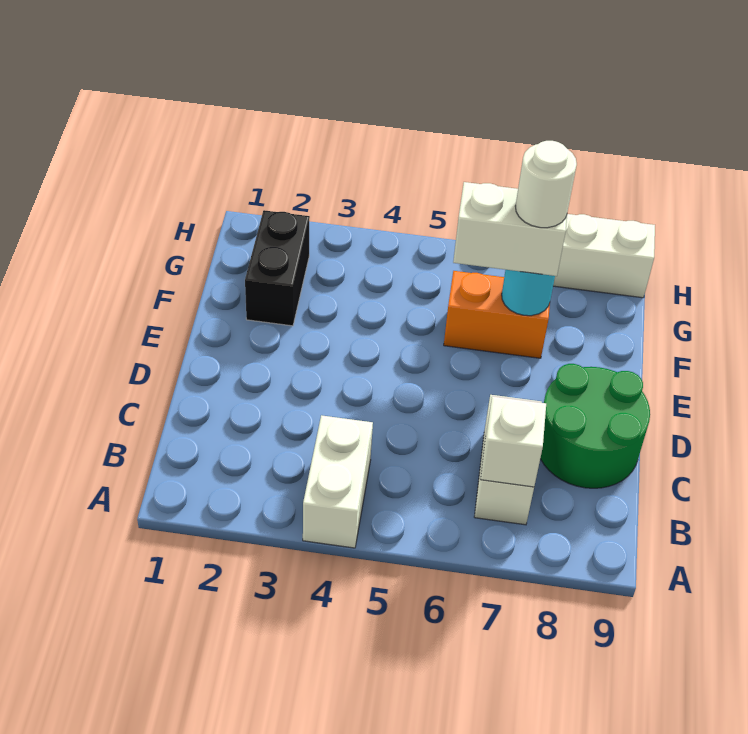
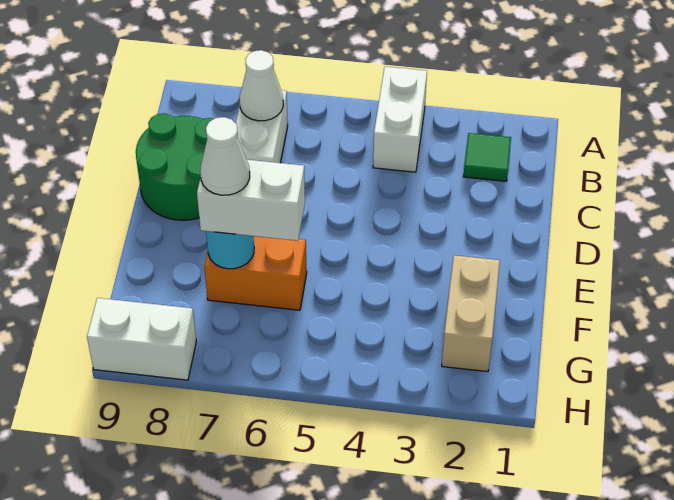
none -> green 1x1 tile [463,133,511,181]
white 1x1 brick [481,396,546,487] -> white 1x1 cone [240,50,283,121]
black 1x2 brick [245,210,310,326] -> tan 1x2 brick [442,255,500,372]
white 1x1 round brick [516,141,577,228] -> white 1x1 cone [200,117,250,195]

